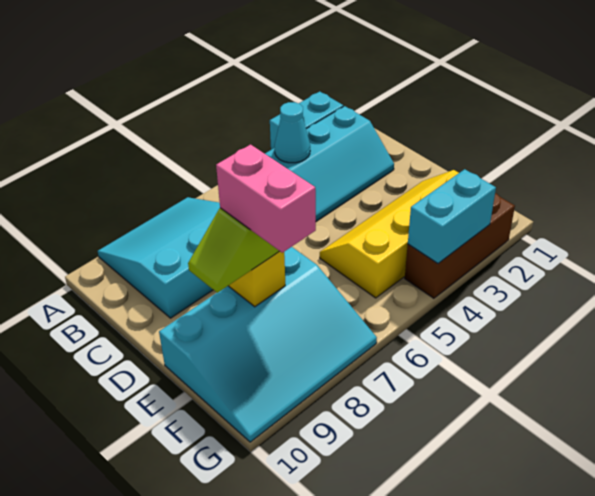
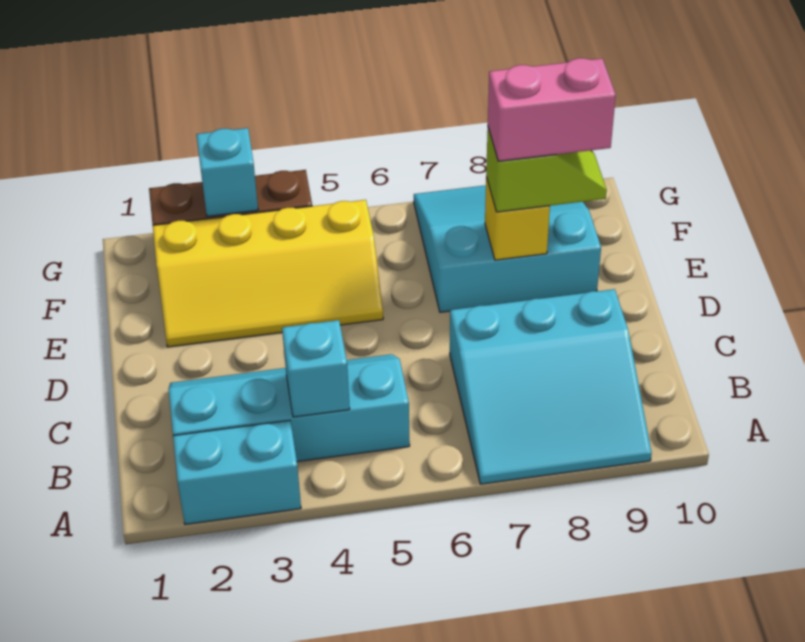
cyan 1x1 cone [275,102,310,163] -> cyan 1x1 brick [282,320,350,417]
cyan 3x4 slope [159,247,377,442] -> cyan 3x3 slope [414,185,601,312]
pink 1x2 brick [216,145,316,253] -> pink 1x2 brick turned to [488,58,616,161]
cyan 1x2 brick [408,169,496,263] -> cyan 1x1 brick [196,128,258,216]

